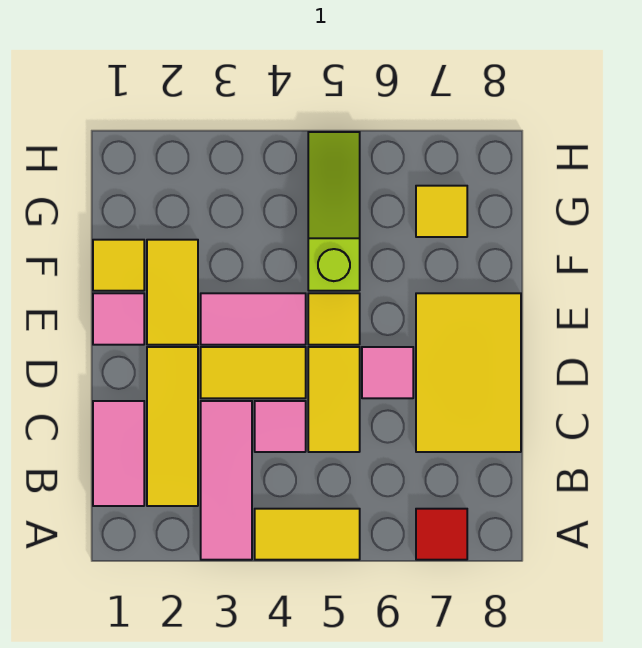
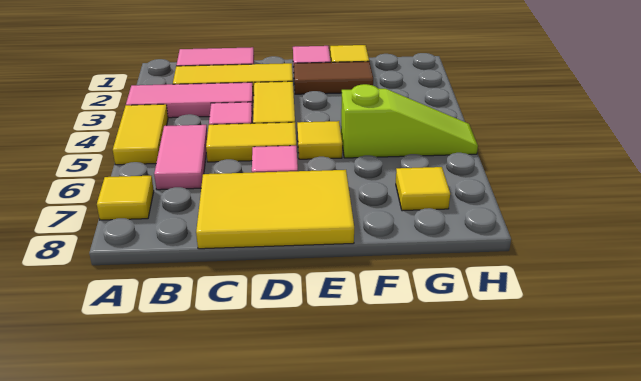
red 1x1 tile [416,509,467,560] -> yellow 1x1 tile [97,176,154,220]
yellow 1x2 tile [147,240,198,345] -> brown 1x2 tile [294,61,373,94]
pink 1x2 tile [201,293,306,345] -> pink 1x2 tile moved to [154,125,207,190]

